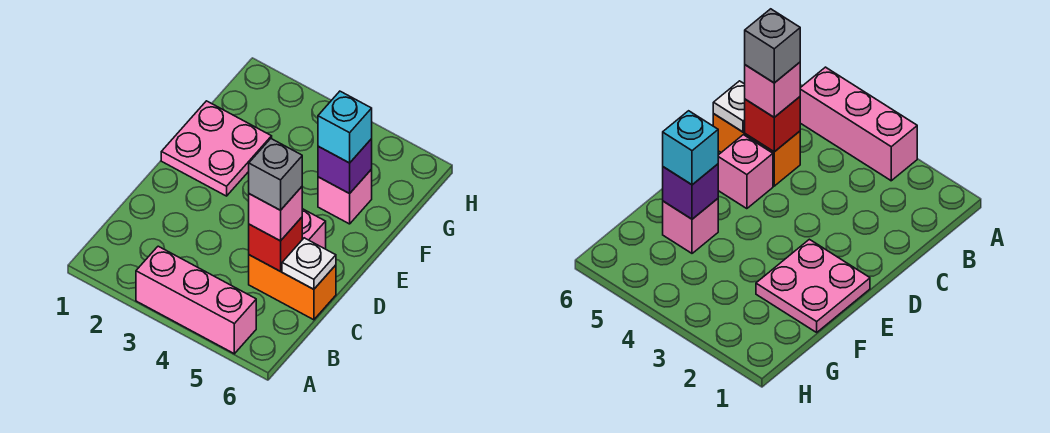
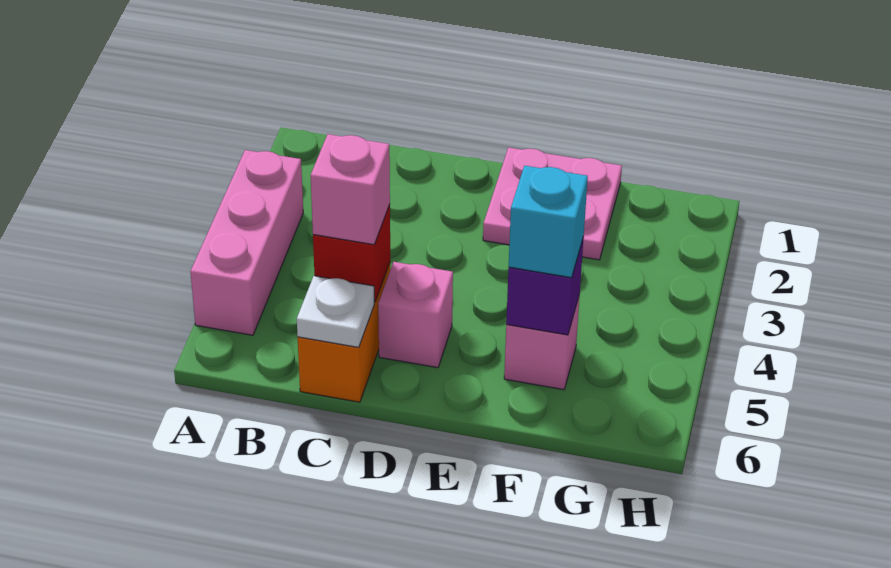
grey 1x1 brick [249,139,302,210] -> none

